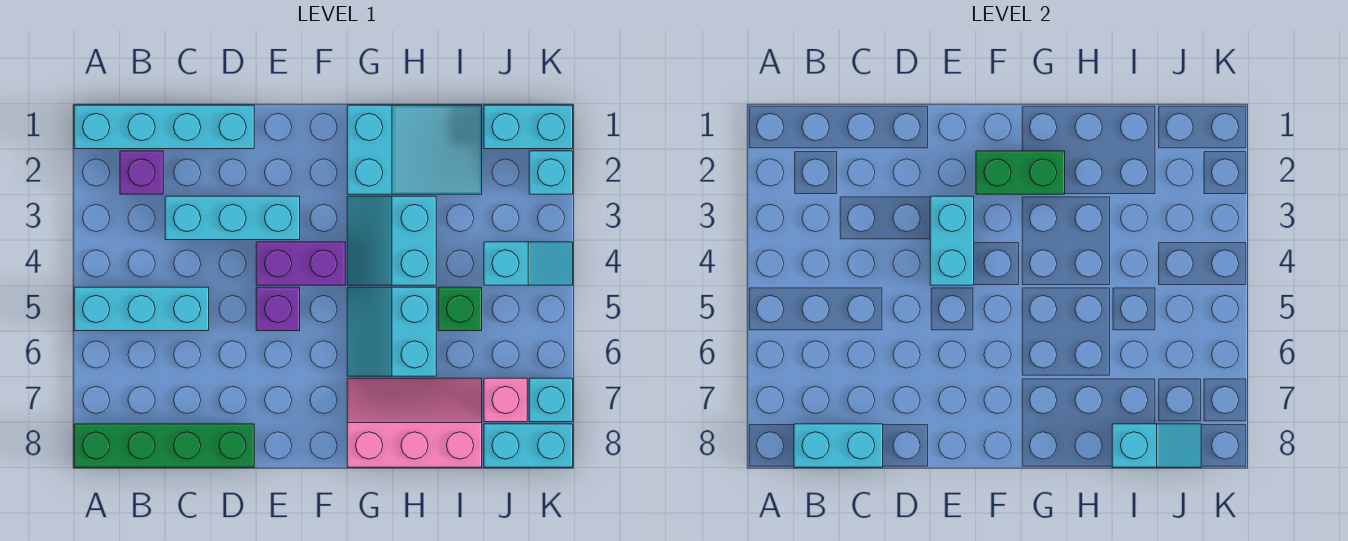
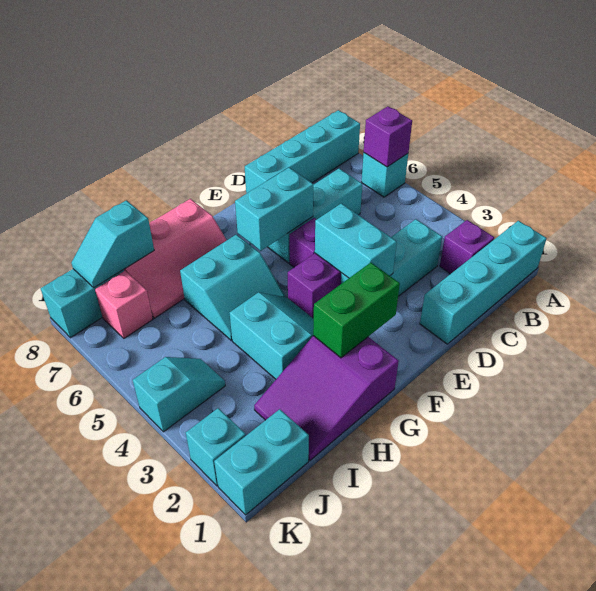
cyan 1x3 brick [74,287,209,331] -> cyan 1x3 brick moved to [268,169,362,263]
none -> purple 1x1 brick [364,106,412,167]
green 1x4 brick [74,424,254,467] -> cyan 1x4 brick [245,110,360,194]
cyan 1x2 brick [794,424,883,467] -> cyan 1x2 brick moved to [235,168,313,251]
cyan 2x3 slope [347,105,482,194] -> purple 2x3 slope [254,336,399,460]
cyan 2x2 slope [347,287,436,376] -> cyan 2x2 slope turned to [180,234,285,340]
green 1x1 brick [438,287,482,331] -> none
cyan 1x2 slope [484,242,573,285] -> cyan 1x2 slope turned to [133,357,225,432]
cyan 1x1 brick [529,378,573,422] -> cyan 1x1 brick moved to [362,153,408,197]

